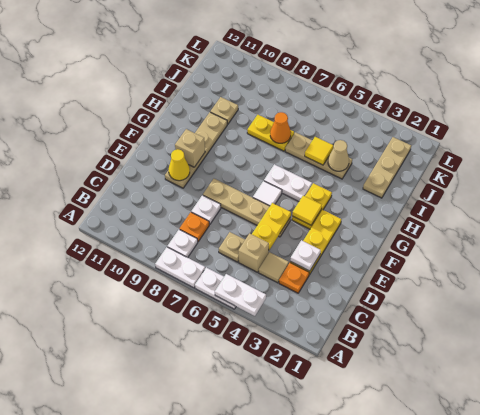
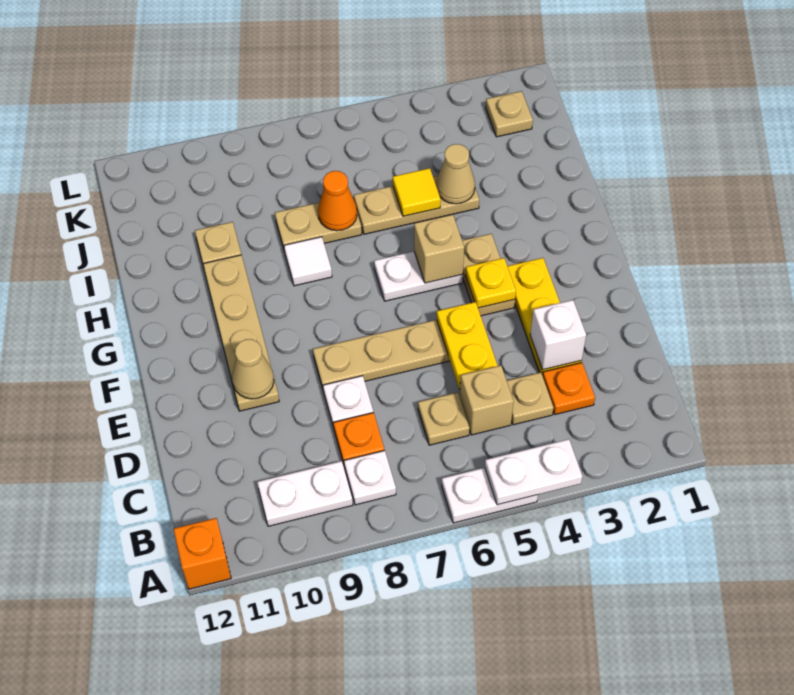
white 1x2 plate [155,247,205,288] -> white 1x2 plate moved to [257,461,353,526]
none -> orange 1x1 brick [174,518,231,589]
tan 1x1 tile [259,252,289,283] -> tan 1x1 plate [507,372,554,425]
white 1x1 plate [290,240,321,271] -> white 1x1 brick [530,300,586,370]
yellow 1x1 cone [169,149,190,181] -> tan 1x1 cone [232,339,274,399]
yellow 1x2 plate [292,183,332,229] -> tan 1x2 plate [462,234,515,316]
yellow 1x1 tile [292,196,322,225] -> yellow 1x1 plate [465,258,516,308]
white 1x1 tile [253,181,282,206] -> white 1x1 tile moved to [284,237,332,286]
tan 1x1 brick [175,129,205,167] -> tan 1x1 brick moved to [414,214,464,283]
tan 1x3 plate [363,137,411,198] -> tan 1x1 plate [486,91,533,137]
yellow 1x2 plate [247,115,294,151] -> tan 1x2 plate [275,202,362,252]

